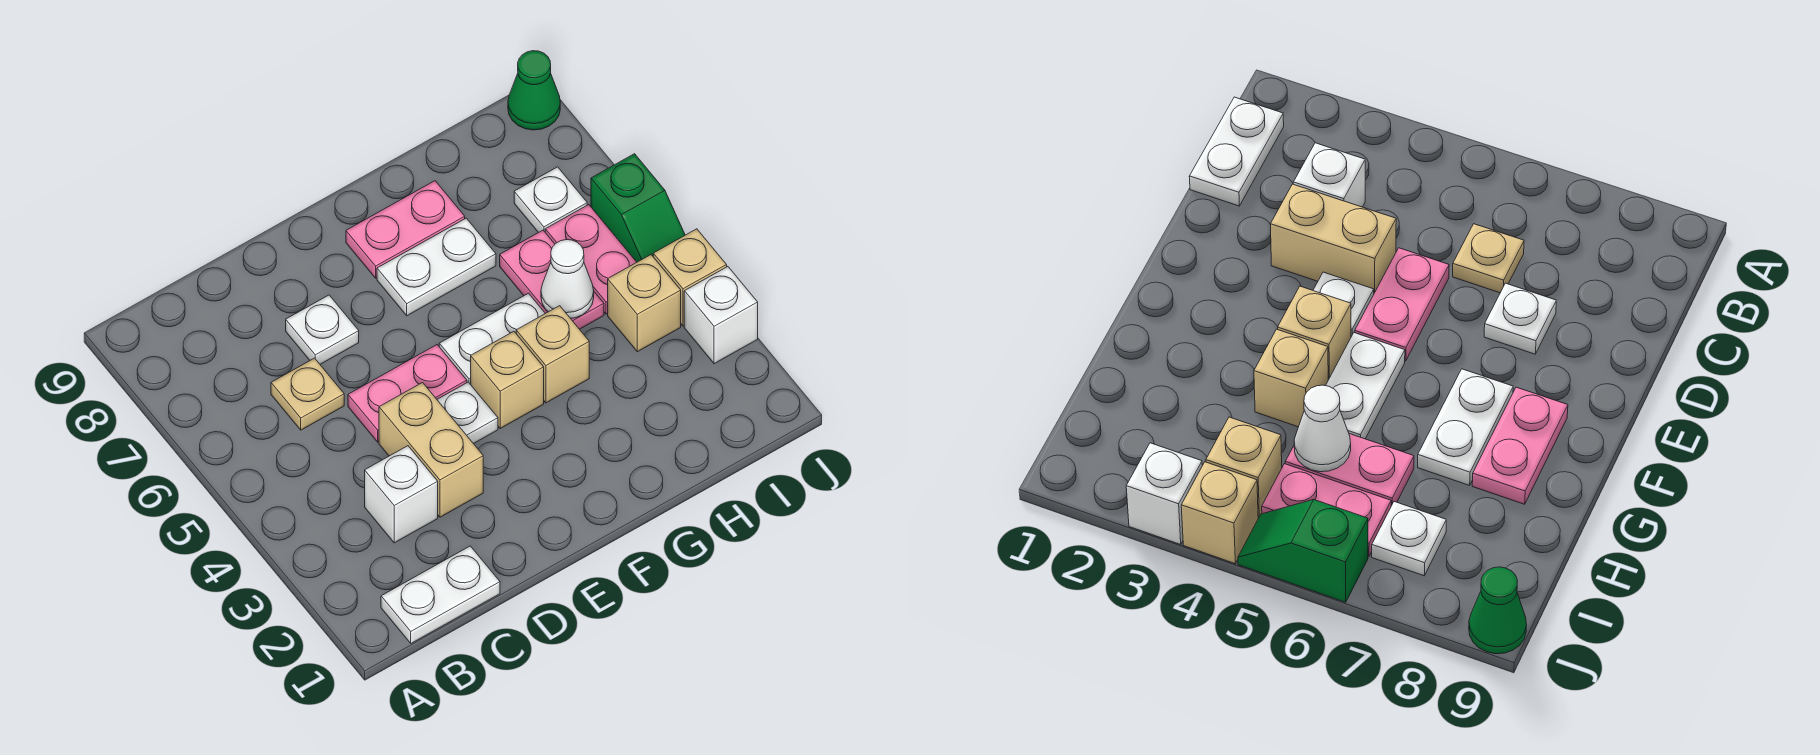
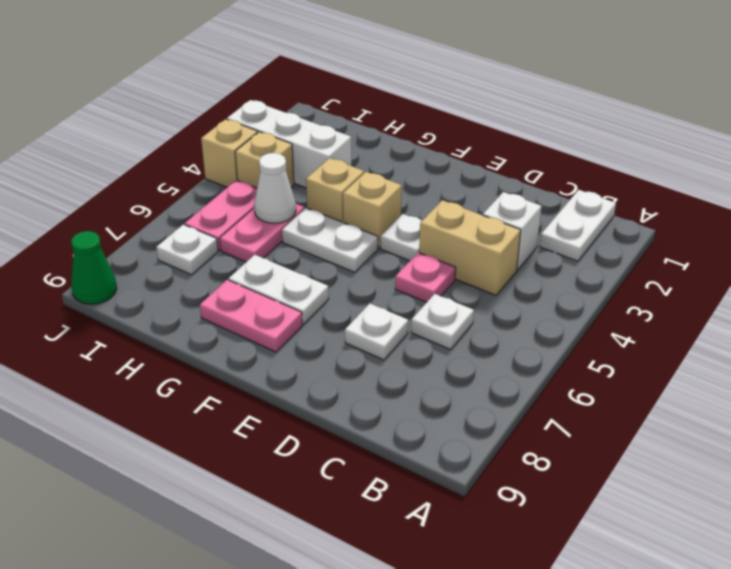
white 1x2 plate [381,546,500,643] -> white 1x2 plate turned to [540,190,616,261]
tan 1x1 plate [271,358,344,430] -> white 1x1 plate [411,294,474,350]
tan 1x2 brick [379,383,483,517] -> tan 1x2 brick turned to [419,200,521,295]
pink 1x2 plate [348,345,467,442] -> pink 1x1 plate [395,252,456,302]
white 1x1 brick [684,267,758,364] -> white 1x3 brick [227,100,351,188]
green 1x2 slope [591,154,685,262] -> none

